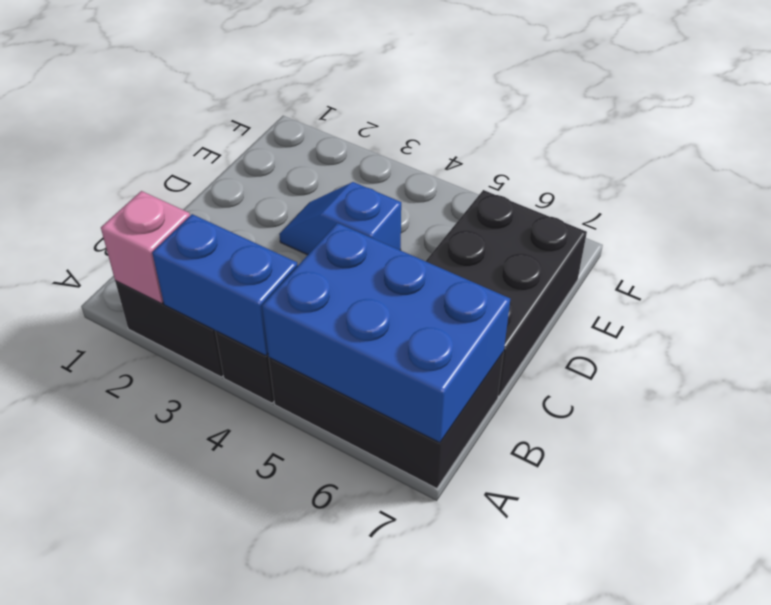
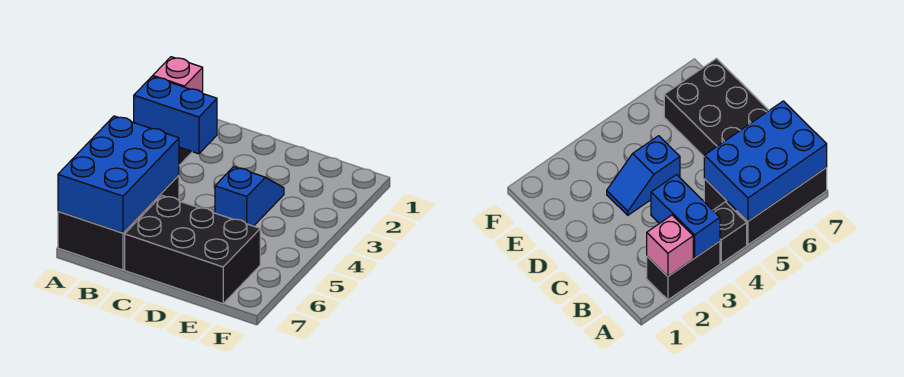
blue 1x2 brick [152,214,298,356] -> blue 1x2 brick turned to [134,76,217,154]

